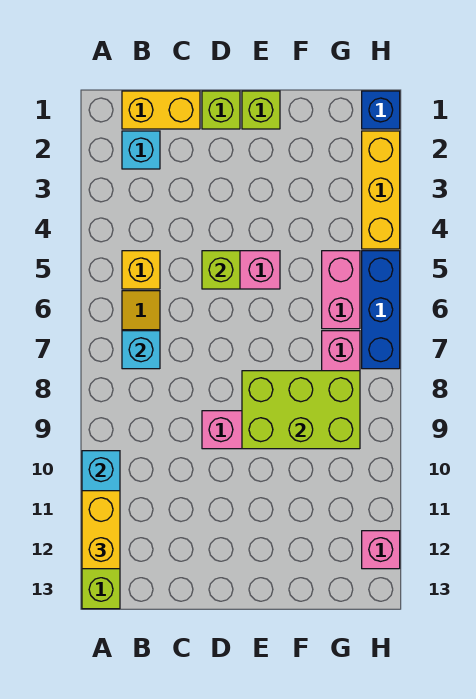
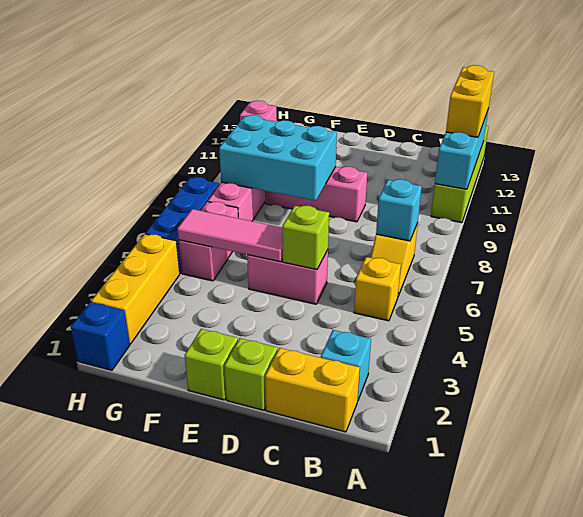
none -> pink 1x3 tile [177,209,283,262]
lime 2x3 brick [242,371,360,449] -> cyan 2x3 brick [219,115,337,201]

